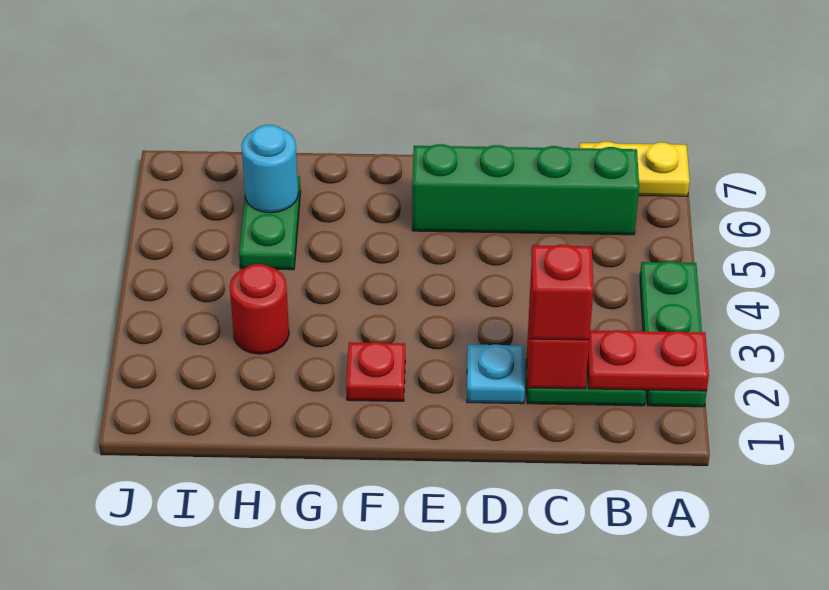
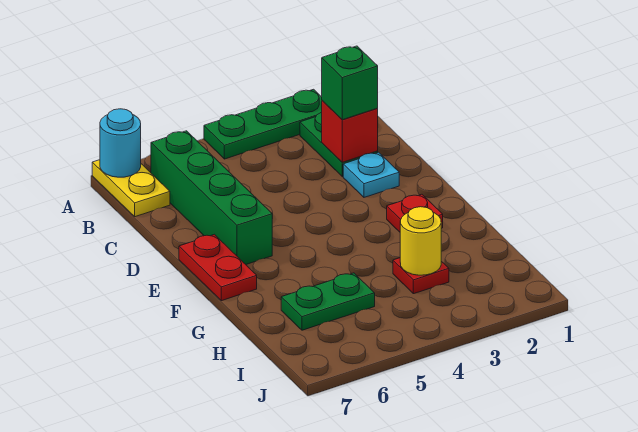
red 1x2 plate [587,330,709,391] -> red 1x2 plate moved to [179,234,257,301]
red 1x1 brick [530,245,593,340] -> green 1x1 brick [322,46,378,120]
red 1x1 round brick [230,264,289,354] -> red 1x1 plate [393,258,449,294]
none -> yellow 1x1 round brick [400,207,441,275]
cyan 1x1 round brick [242,125,298,213] -> cyan 1x1 round brick moved to [100,109,141,177]

